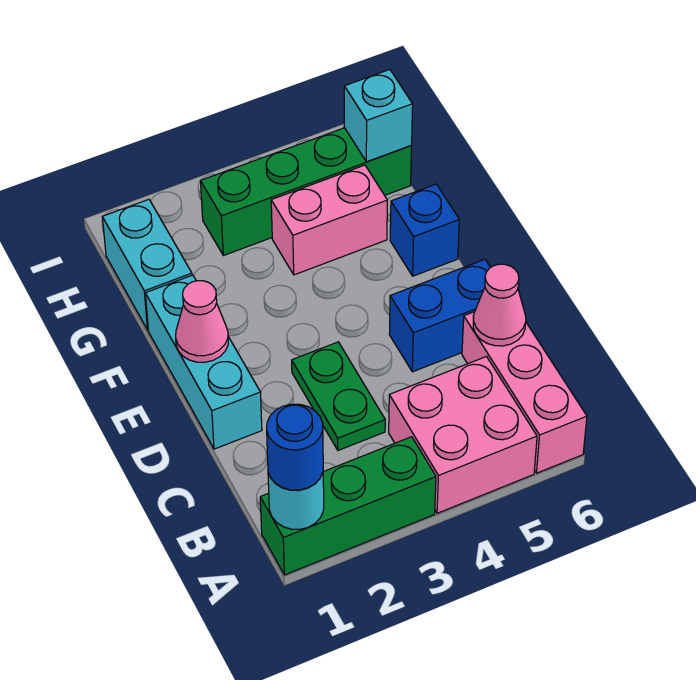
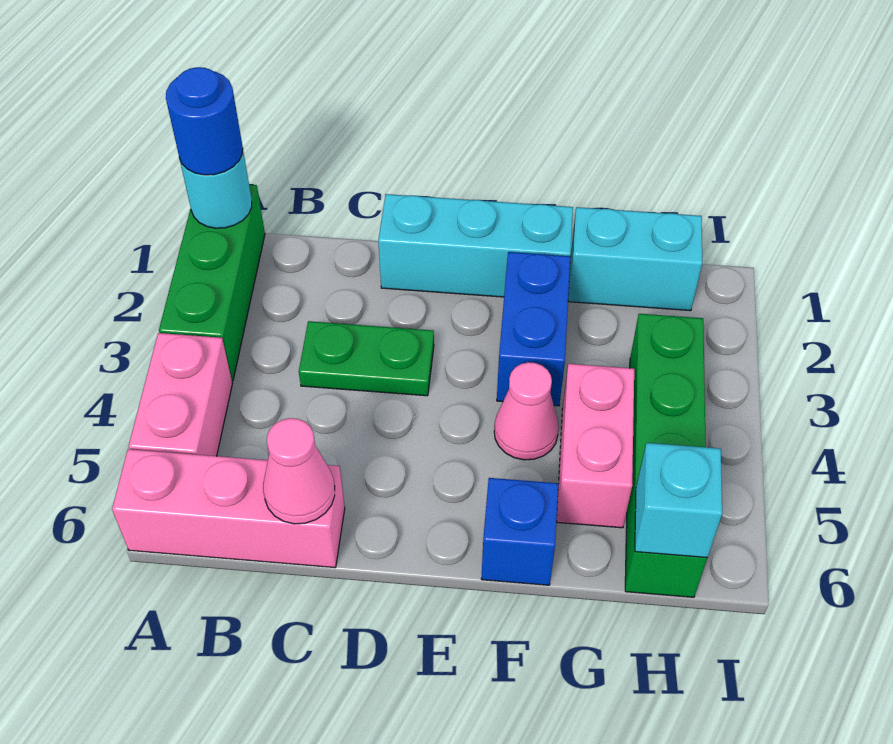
pink 2x2 brick [389,357,537,513] -> pink 1x2 brick [129,333,232,456]
blue 1x2 brick [389,259,491,372] -> blue 1x2 brick moved to [497,252,570,406]
pink 1x1 cone [176,281,228,362] -> pink 1x1 cone moved to [494,362,559,460]

